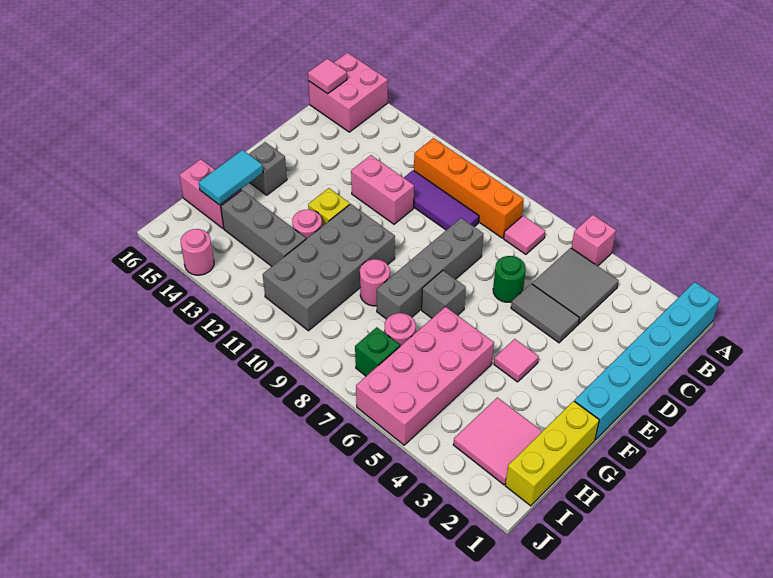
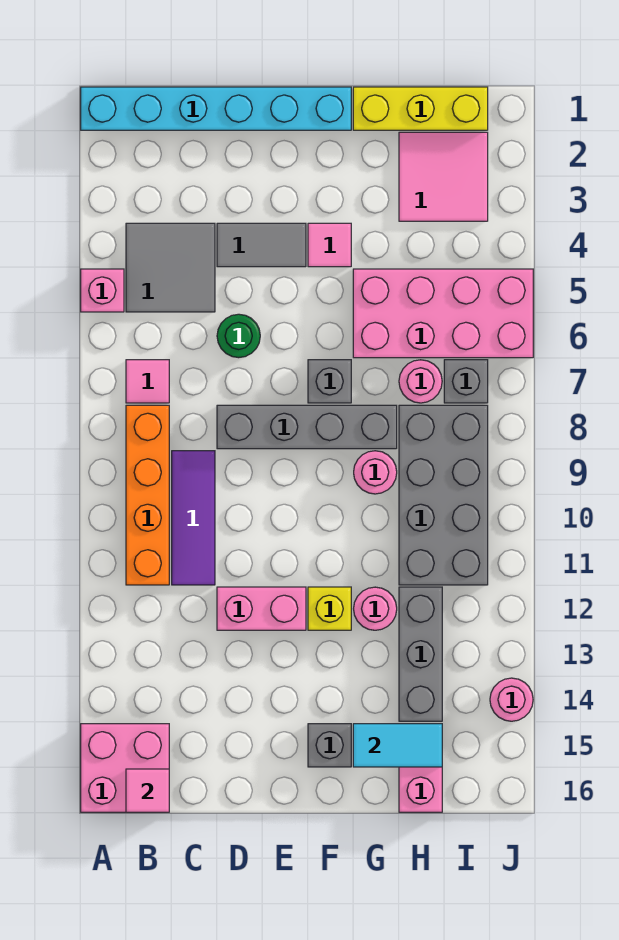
grey 1x2 tile [511,284,579,343] -> grey 1x2 tile turned to [217,223,306,267]
pink 1x2 brick [351,155,414,224] -> pink 1x2 brick turned to [217,587,306,630]
grey 2x4 brick [263,204,395,331] -> grey 2x4 brick turned to [399,405,488,585]
green 1x1 brick [355,327,400,376] -> grey 1x1 brick [444,360,488,403]

